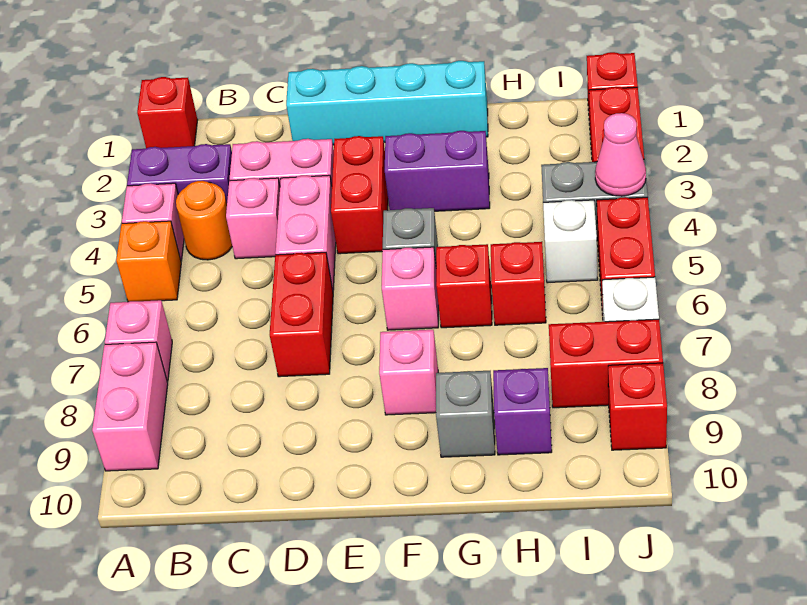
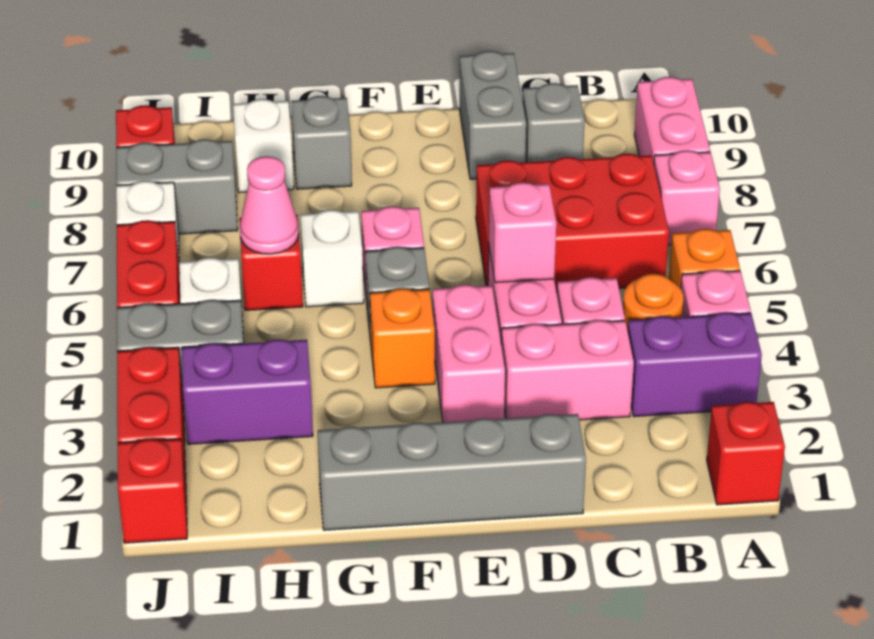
none -> grey 1x1 brick [523,83,585,162]
cyan 1x4 brick [286,61,488,145] -> grey 1x4 brick [318,414,586,530]
red 1x2 brick [270,252,333,377] -> red 2x3 brick [476,154,669,292]
none -> grey 1x2 brick [459,51,526,179]
red 1x2 brick [331,136,388,254] -> pink 1x2 brick [433,285,505,422]
purple 1x2 brick [385,131,490,211] -> purple 1x2 brick moved to [182,339,313,444]
none -> orange 1x1 brick [370,288,435,388]
pink 1x1 brick [379,330,438,415] -> pink 1x1 brick moved to [489,182,556,283]
red 1x1 brick [436,244,492,328] -> white 1x1 brick [300,210,364,307]
purple 1x1 brick [493,368,552,455] -> white 1x1 brick [233,99,294,193]
red 1x2 brick [549,319,663,408] -> grey 1x2 brick [116,139,238,234]
pink 1x1 cone [595,113,646,196] -> pink 1x1 cone moved to [240,156,299,254]

